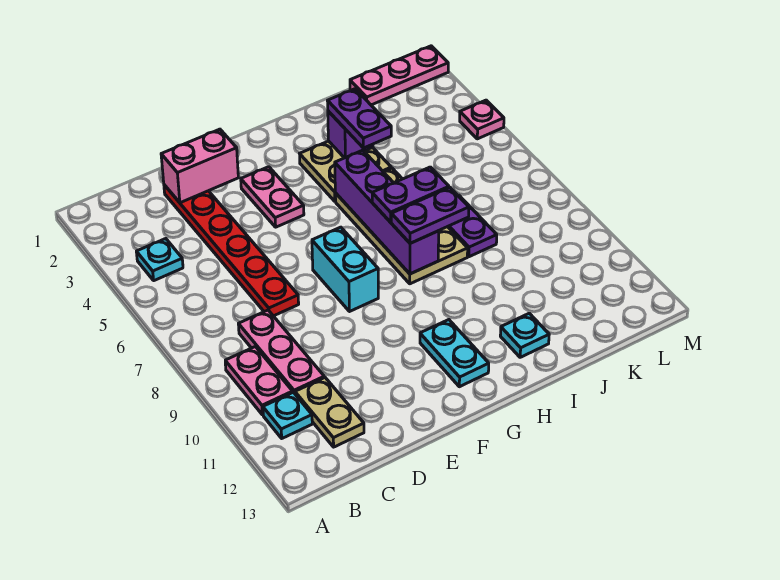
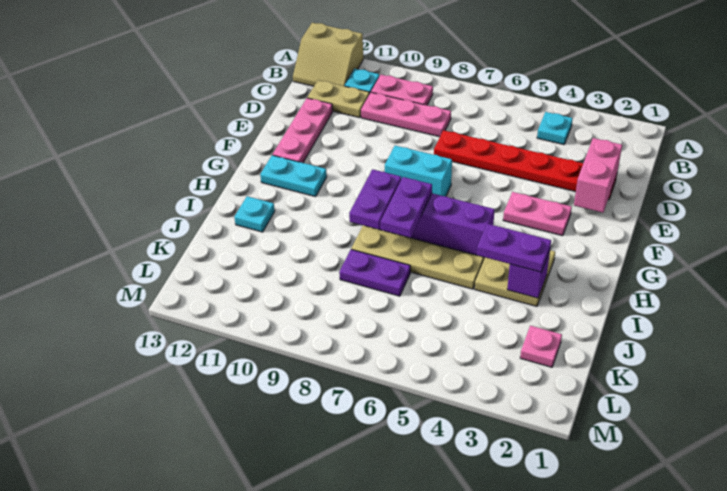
none -> tan 2x2 slope [293,23,363,86]
pink 1x3 plate [350,46,448,105] -> pink 1x3 plate moved to [273,98,333,163]
pink 1x1 plate [460,100,504,139] -> pink 1x1 plate moved to [520,326,562,367]

